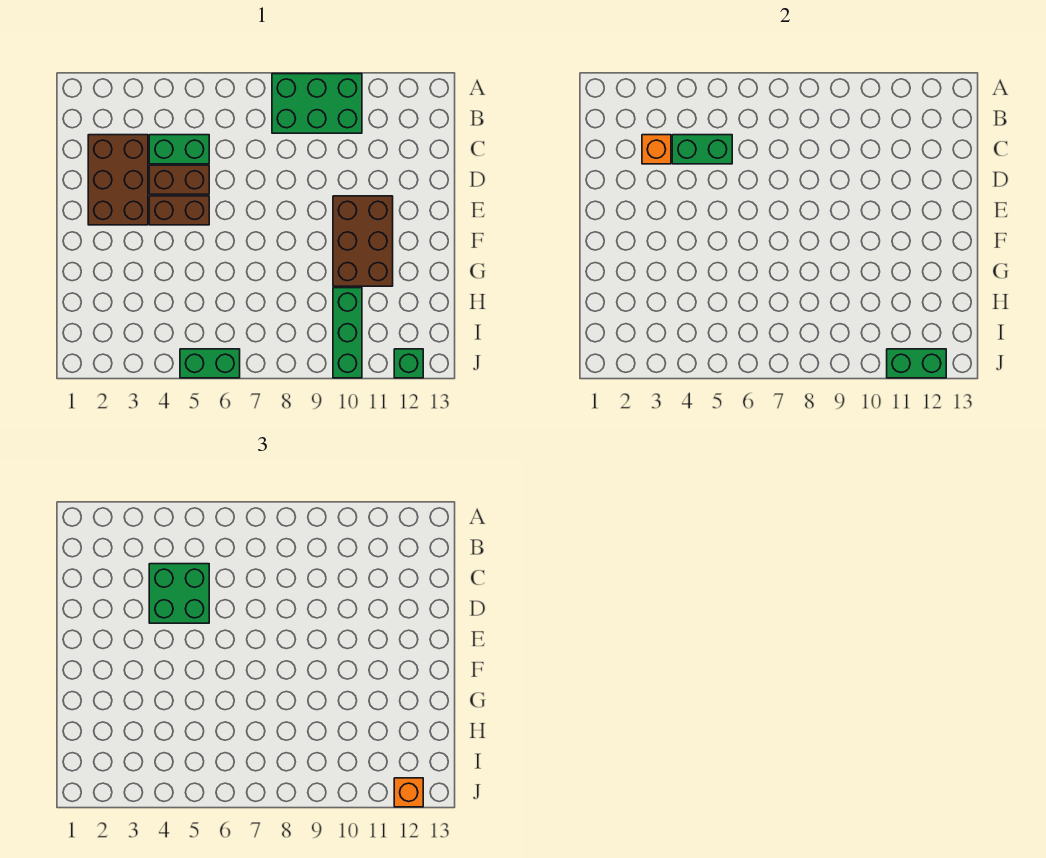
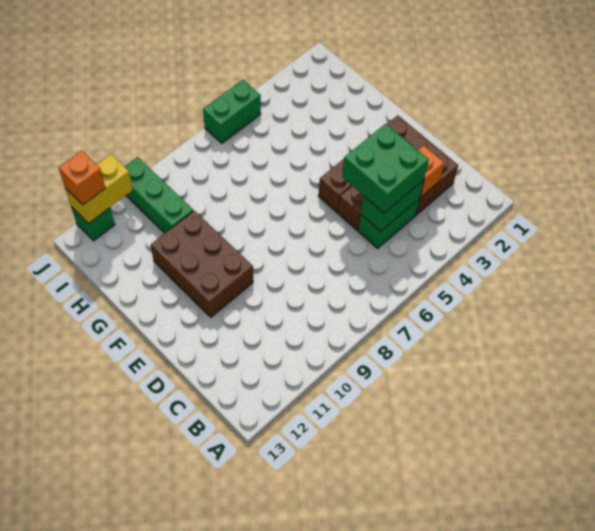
green 2x3 brick [272,74,362,133] -> none
green 1x2 brick [887,349,946,378] -> yellow 1x2 brick [65,154,133,224]

